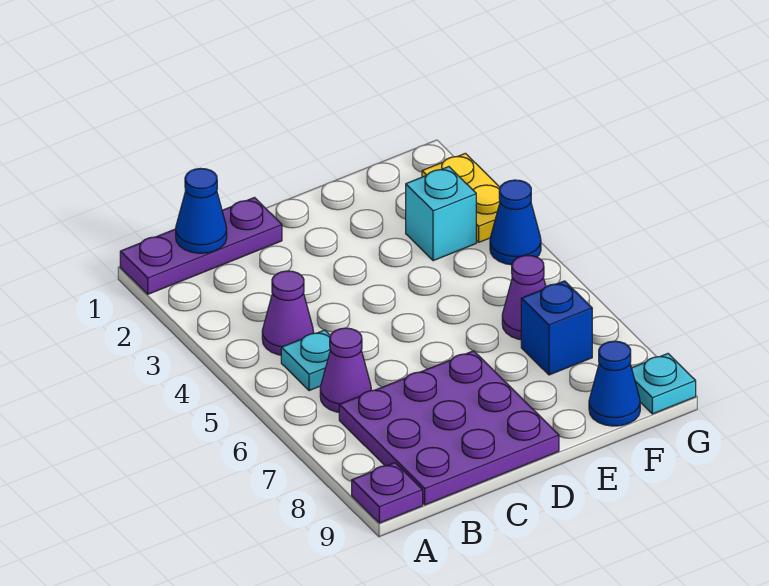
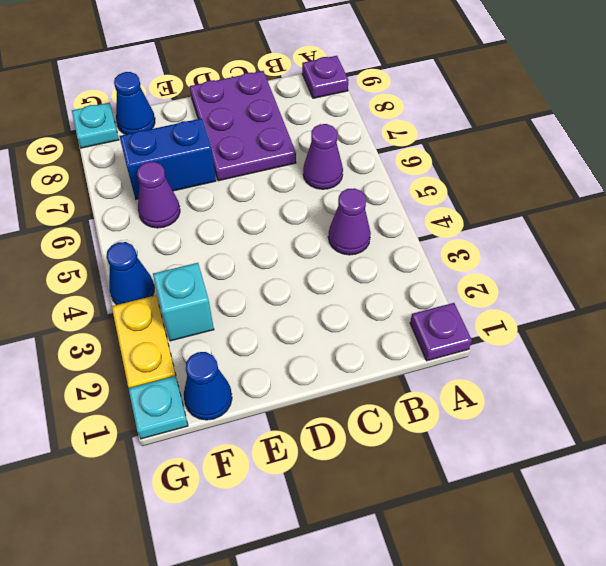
purple 1x3 plate [120,198,282,294] -> purple 1x1 plate [410,303,472,361]
blue 1x1 cone [176,168,227,253] -> blue 1x1 cone moved to [184,352,232,420]
cyan 1x1 plate [281,330,330,391] -> cyan 1x1 plate moved to [129,376,188,439]
purple 3x3 plate [339,351,559,505] -> purple 2x3 plate [190,71,296,181]
blue 1x1 brick [521,281,592,375] -> blue 1x2 brick [119,118,216,199]

